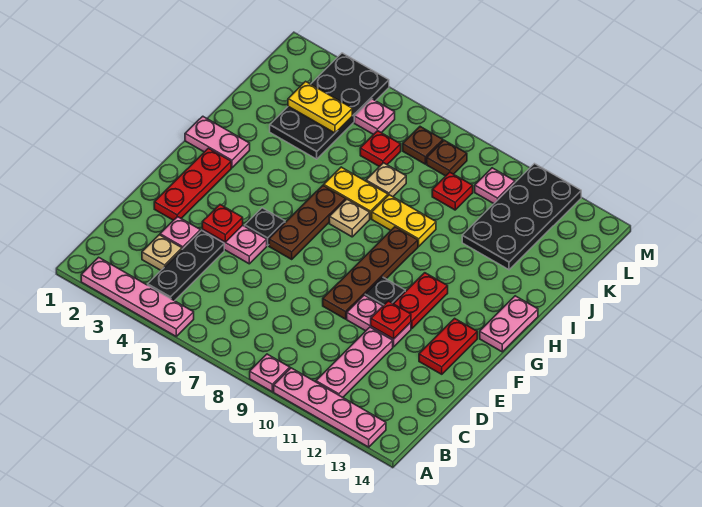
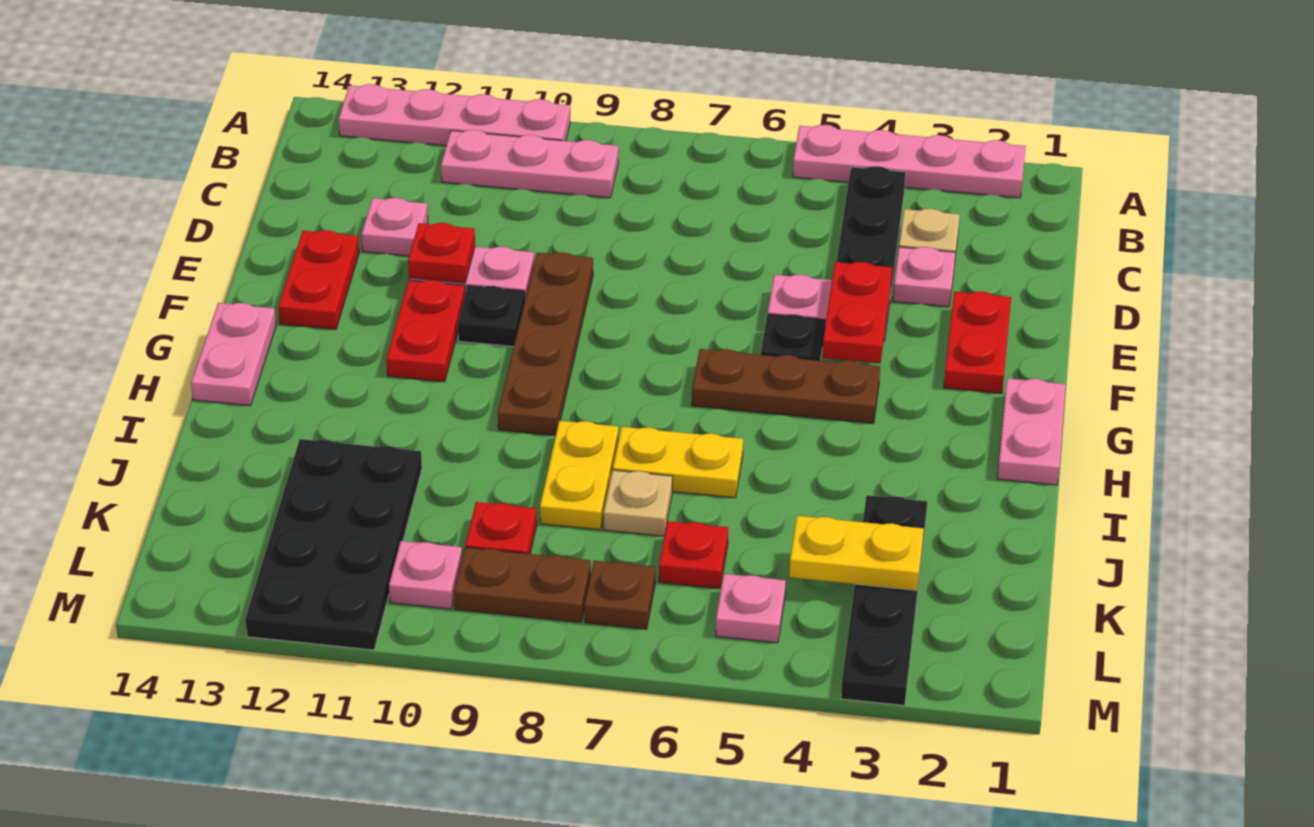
pink 1x1 plate [250,354,290,392] -> pink 1x1 plate moved to [361,198,428,256]
pink 1x3 plate [316,327,393,397] -> pink 1x3 plate turned to [441,130,618,198]
red 1x3 plate [154,148,231,220] -> red 1x2 plate [944,291,1011,393]
red 1x1 plate [202,205,243,242] -> red 1x2 plate [822,262,892,364]
brown 1x3 plate [269,185,346,259] -> brown 1x3 plate turned to [692,349,880,424]
pink 1x2 plate [185,116,250,168] -> pink 1x2 plate turned to [997,378,1066,485]
tan 1x1 plate [329,199,370,237] -> none
yellow 1x2 plate [372,195,436,246] -> yellow 1x2 plate turned to [540,421,618,530]
black 2x4 plate [270,53,389,159] -> black 1x4 plate [841,495,927,706]
brown 1x1 plate [427,140,467,176] -> brown 1x2 plate [454,547,591,622]

